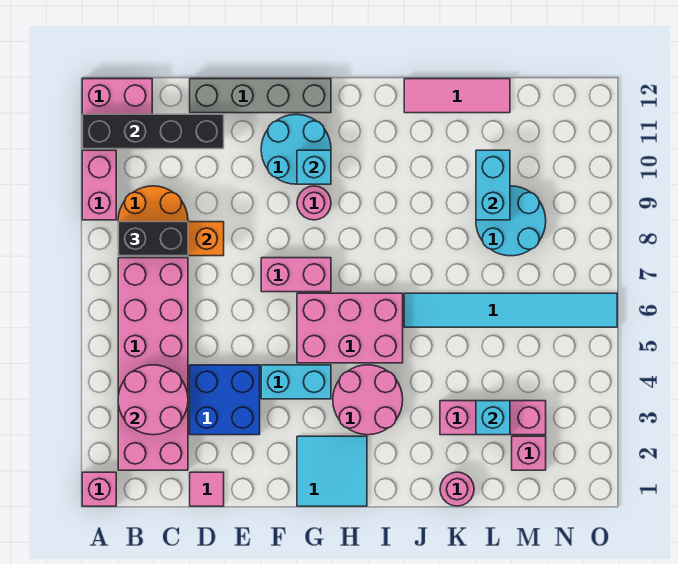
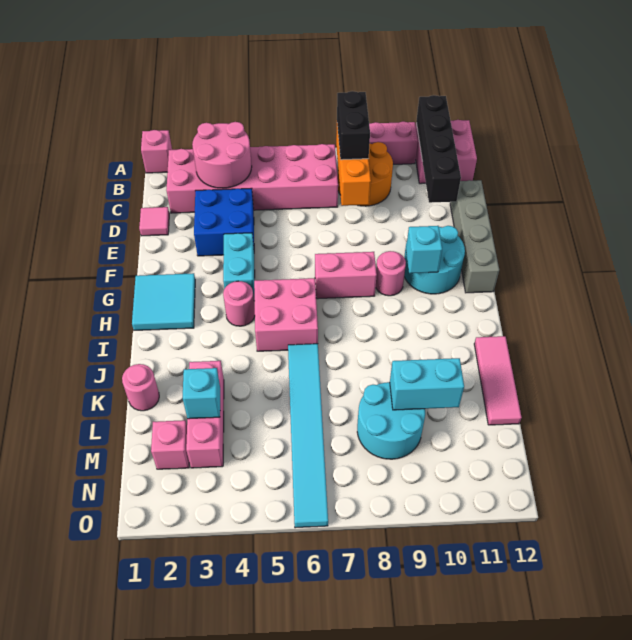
pink 1x2 brick [261,258,331,292] -> pink 1x2 brick turned to [315,252,377,299]
pink 2x3 brick [297,293,403,363] -> pink 2x2 brick [254,278,318,351]
pink 2x2 round brick [333,365,403,435] -> pink 1x1 round brick [223,281,255,326]

